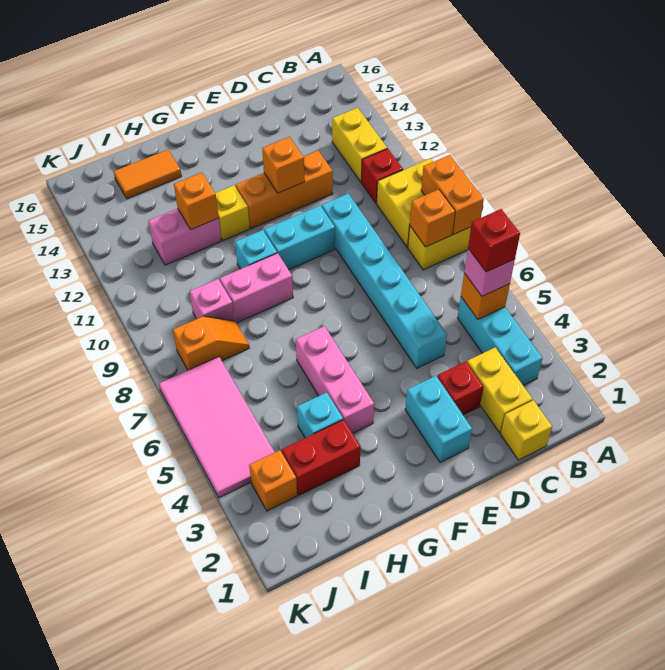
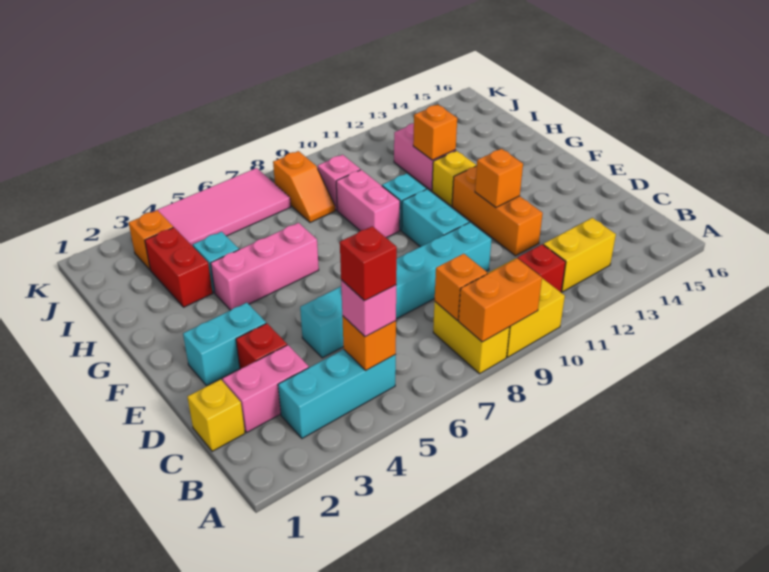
yellow 1x2 brick [467,347,532,433] -> pink 1x2 brick [222,345,309,432]
orange 1x2 tile [114,150,182,199] -> none

